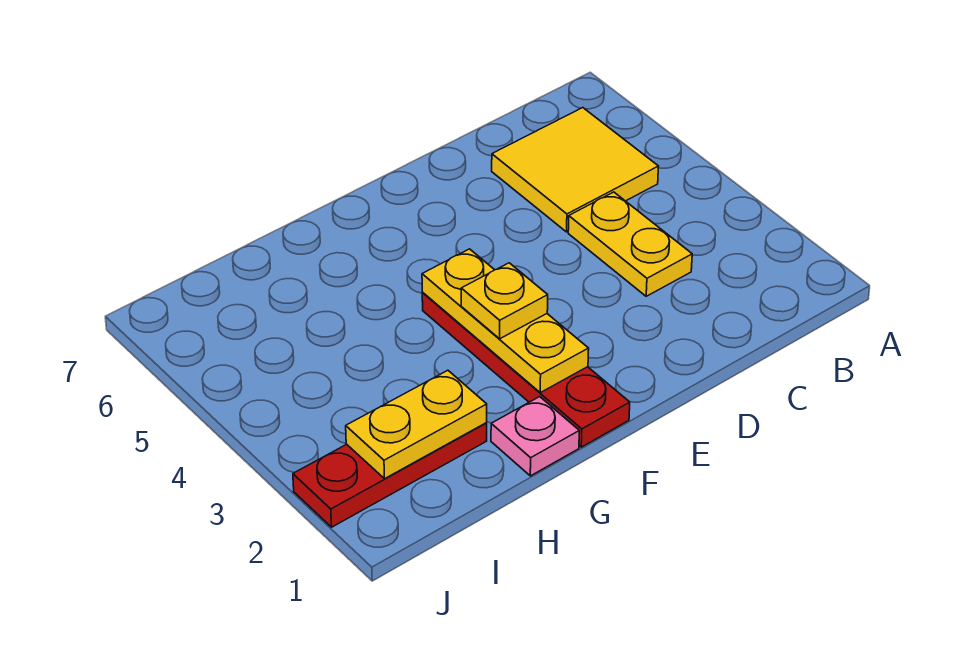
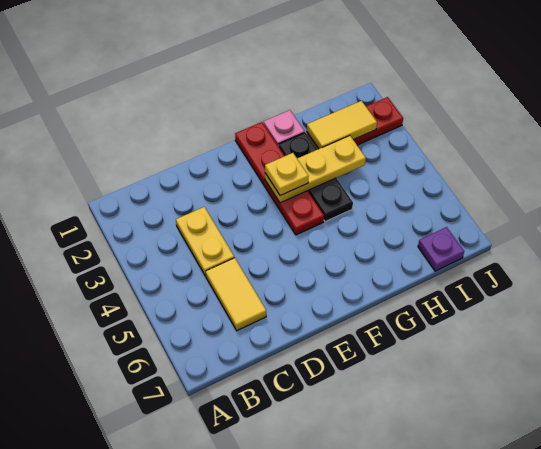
yellow 2x2 tile [492,108,658,232] -> yellow 1x2 tile [206,258,266,331]
yellow 1x3 plate [422,249,589,393] -> yellow 1x3 plate turned to [265,136,366,203]
none -> black 1x3 plate [279,133,353,222]
yellow 1x2 plate [346,370,487,479] -> yellow 1x2 tile [307,101,377,149]
none -> purple 1x1 plate [418,227,464,271]

